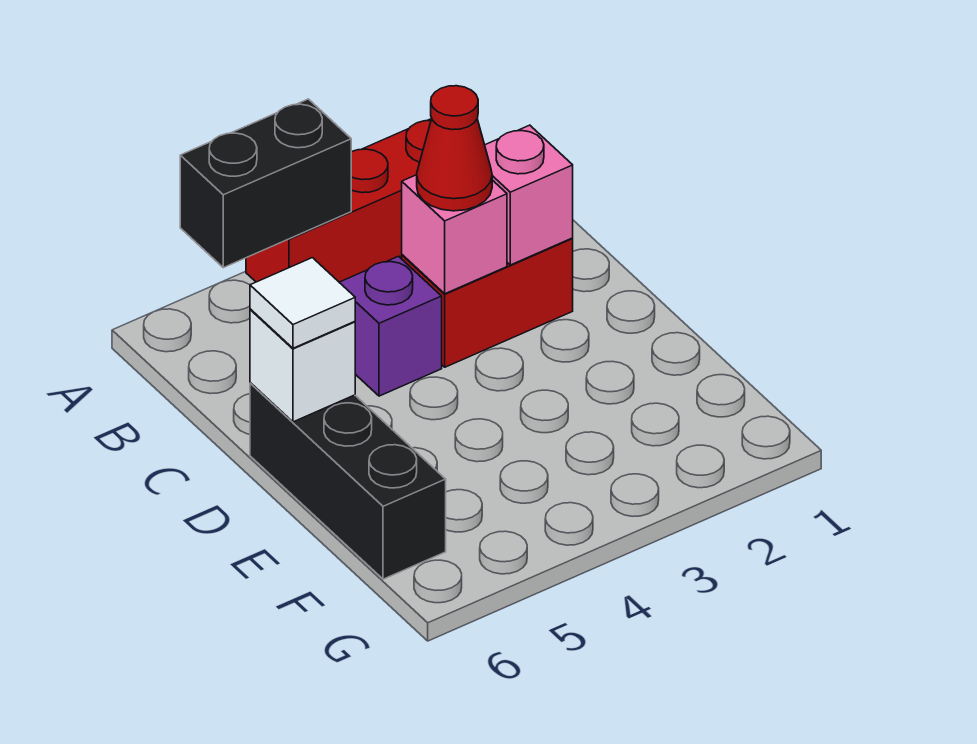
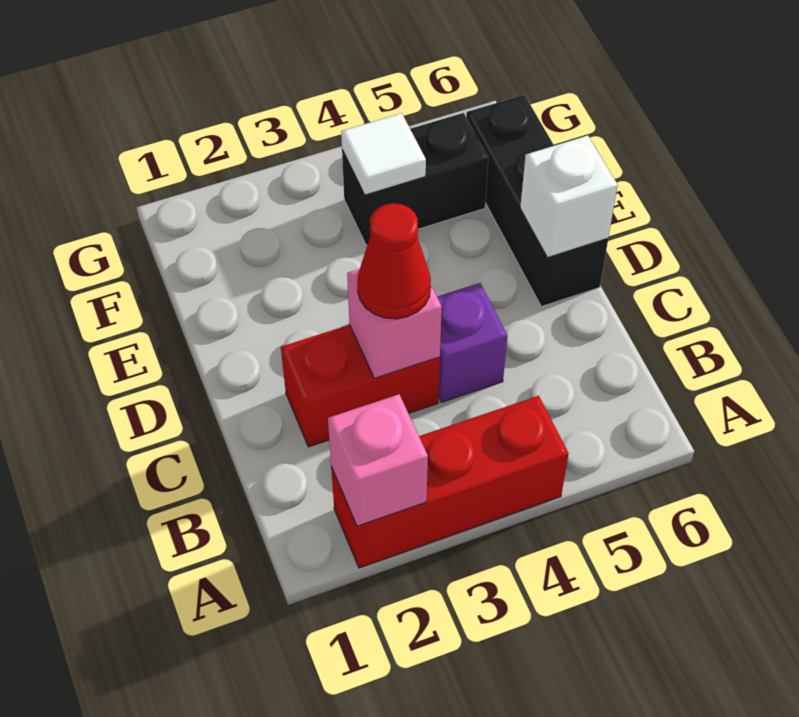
black 1x2 brick [180,99,351,268] -> black 1x2 brick moved to [342,113,489,245]
pink 1x1 brick [485,125,573,265] -> pink 1x1 brick moved to [328,394,428,526]
white 1x1 tile [250,258,355,348] -> white 1x1 tile moved to [341,113,426,195]

